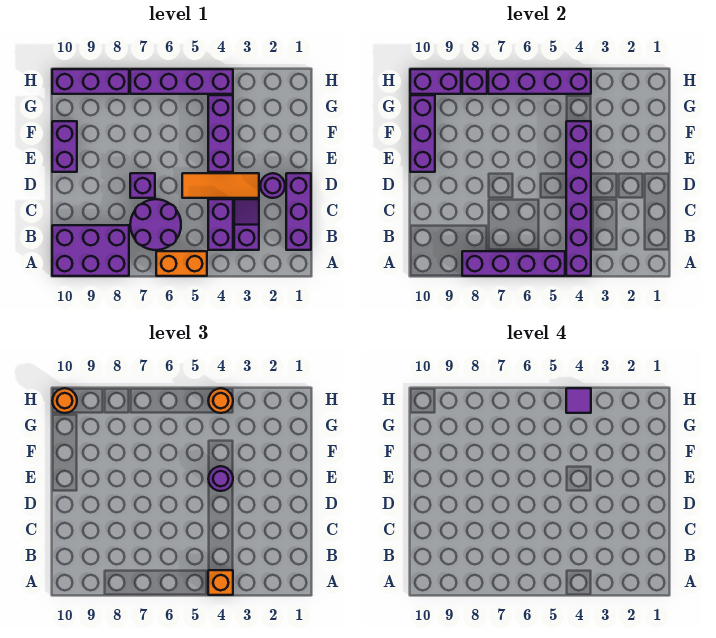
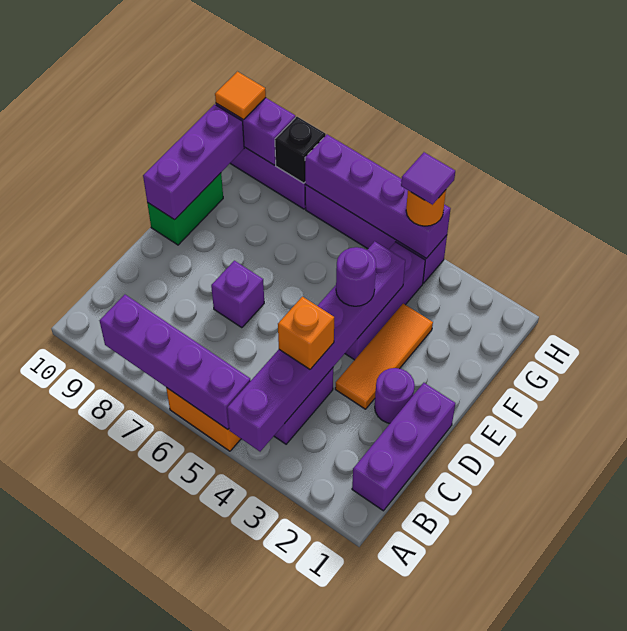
orange 1x1 brick [208,570,233,595] -> orange 1x1 brick moved to [278,297,334,369]
purple 2x3 brick [52,225,129,276] -> none
purple 1x2 slope [234,199,259,250] -> none
purple 2x2 round brick [130,199,181,250] -> none
orange 1x3 tile [182,173,259,198] -> orange 1x3 tile turned to [335,304,433,409]
purple 1x2 brick [52,121,77,172] -> green 1x2 brick [147,173,223,245]
purple 1x1 brick [462,69,487,94] -> black 1x1 brick [275,117,326,183]
orange 1x1 round brick [52,388,77,413] -> orange 1x1 tile [215,72,266,120]

